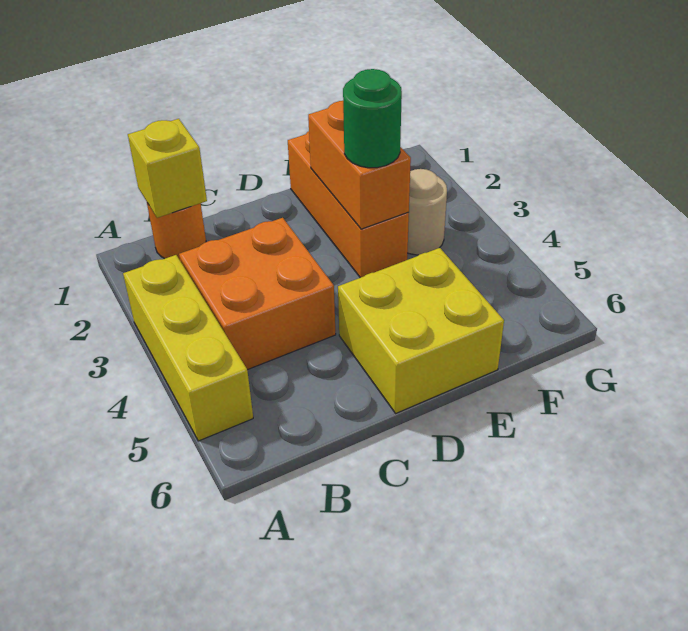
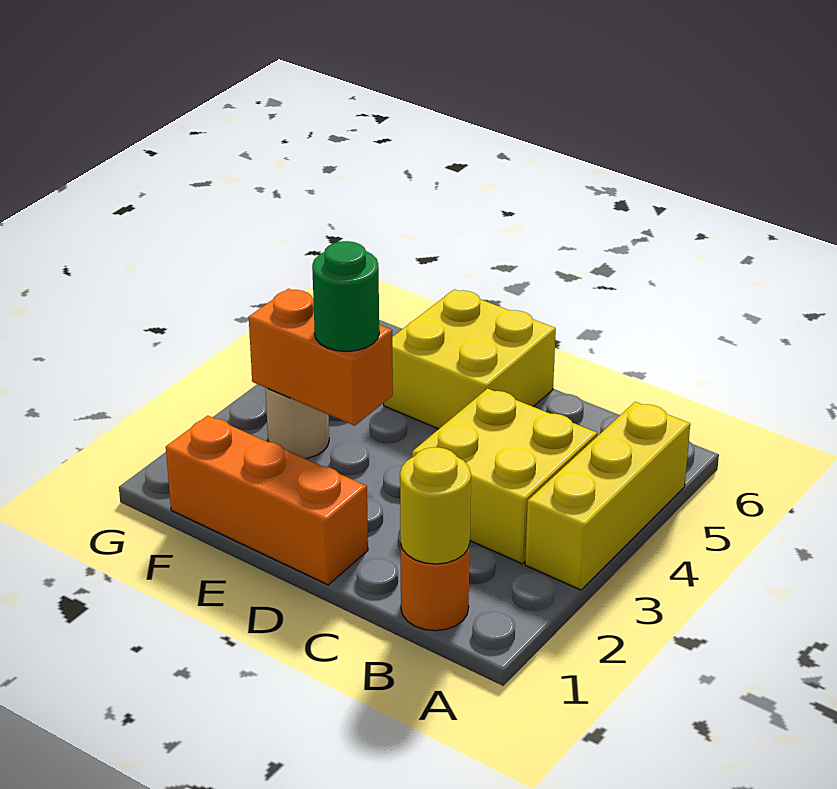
yellow 1x1 brick [128,119,207,218] -> yellow 1x1 round brick [400,447,471,564]
orange 2x2 brick [179,218,336,370] -> yellow 2x2 brick [412,388,597,564]
orange 1x3 brick [288,131,409,278] -> orange 1x3 brick turned to [166,416,368,585]
orange 1x2 brick [308,101,411,229] -> orange 1x2 brick turned to [249,289,393,426]

